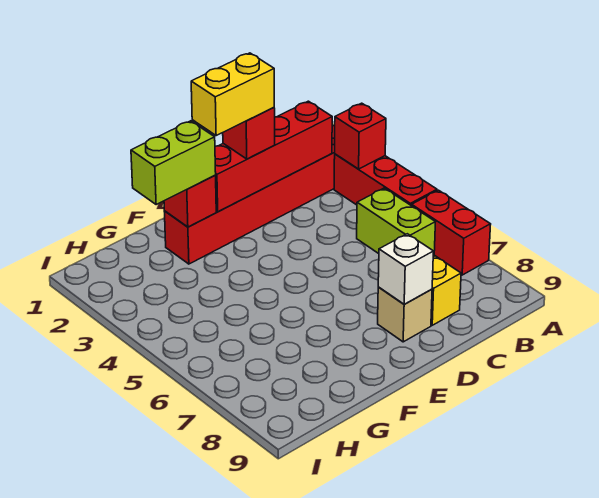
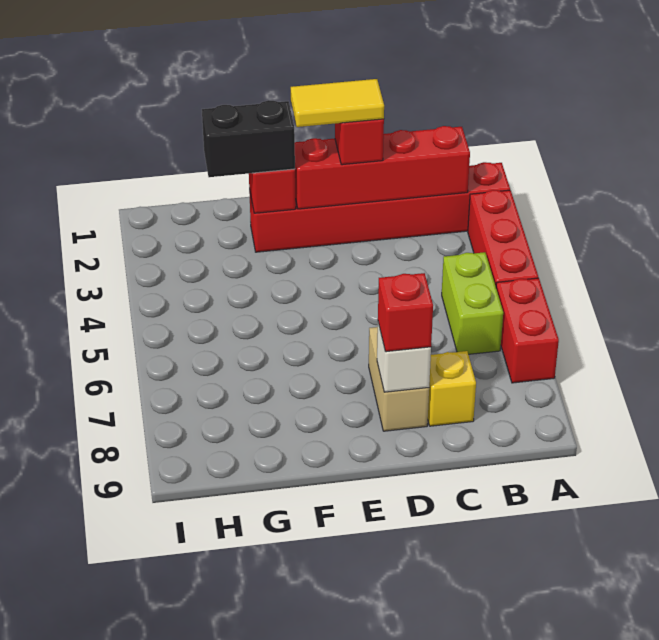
red 1x1 brick [335,103,386,169] -> red 1x1 brick moved to [378,273,433,352]
yellow 1x2 brick [191,53,274,135] -> yellow 1x2 tile [291,79,384,127]
tan 1x1 brick [378,287,432,342] -> tan 1x2 brick [369,327,429,431]
lime 1x2 brick [131,121,216,204] -> black 1x2 brick [202,100,295,177]

